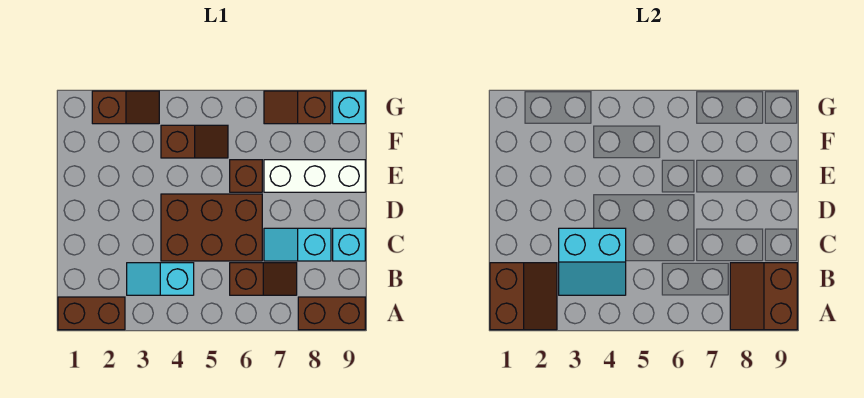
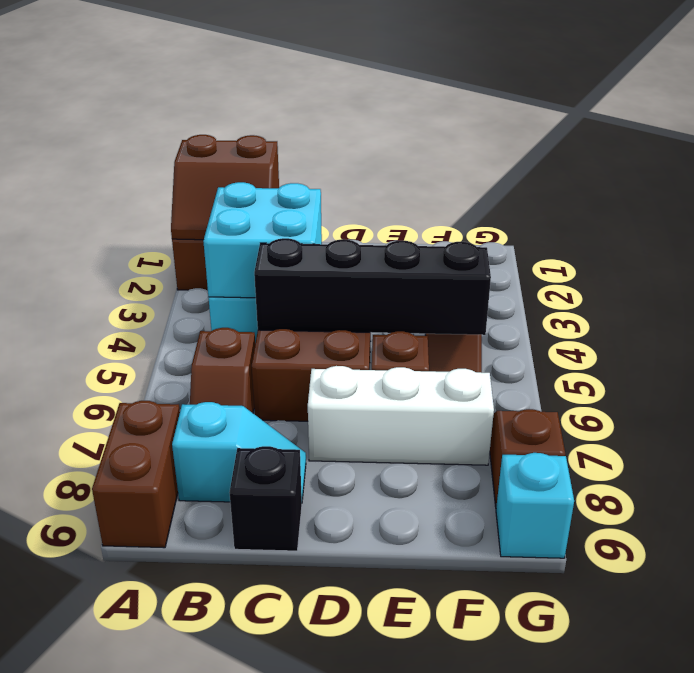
brown 2x2 slope [730,263,797,330] -> none
cyan 2x2 slope [559,228,626,295] -> cyan 2x2 brick [203,182,322,298]
none -> black 1x4 brick [254,238,491,335]
cyan 1x2 slope [264,228,331,261] -> cyan 1x2 slope turned to [172,402,306,502]
cyan 1x1 brick [333,228,365,261] -> black 1x1 brick [229,446,302,551]
white 1x3 brick [264,160,365,192] -> white 1x3 brick turned to [308,366,494,465]
brown 1x2 slope [92,91,159,124] -> none

